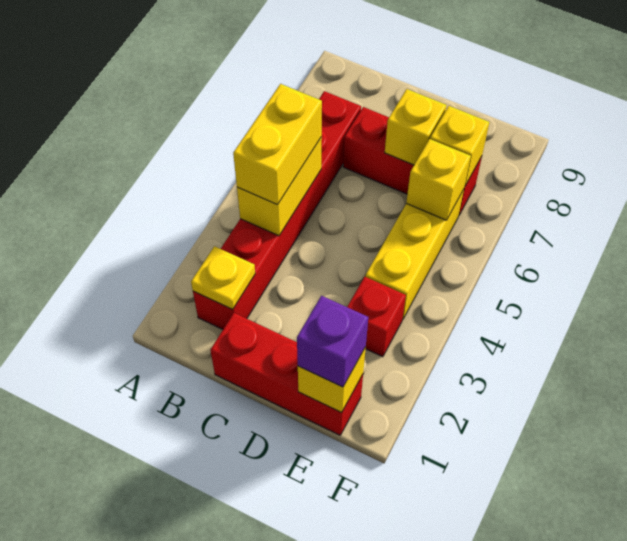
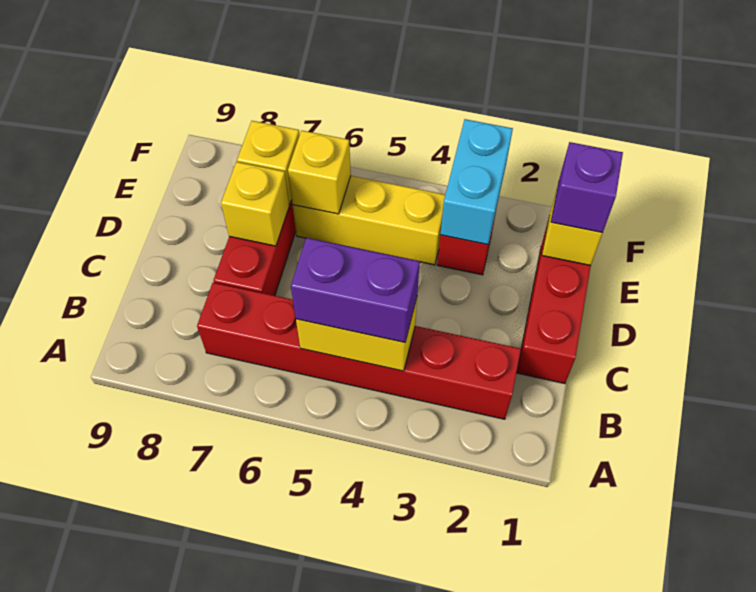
yellow 1x1 plate [191,246,255,309] -> none
yellow 1x2 brick [233,84,322,205] -> purple 1x2 brick [291,238,420,342]
none -> cyan 1x2 brick [440,119,513,245]

